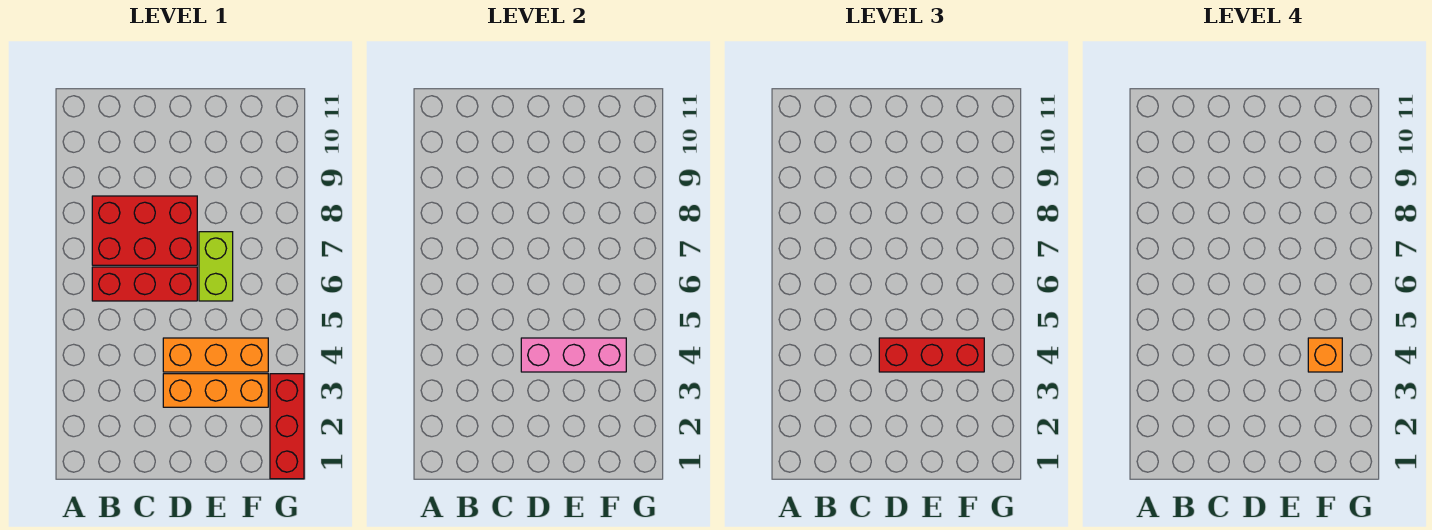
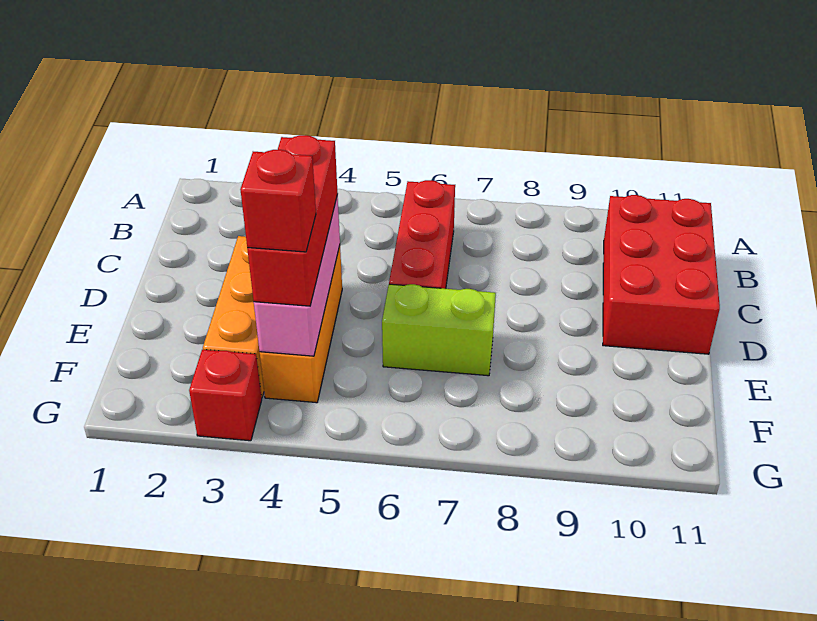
red 2x3 brick [92,196,197,265] -> red 2x3 brick moved to [603,195,720,354]
orange 1x1 brick [1308,338,1342,372] -> red 1x1 brick [240,150,316,252]
red 1x3 brick [270,374,304,479] -> red 1x1 brick [189,349,262,441]

